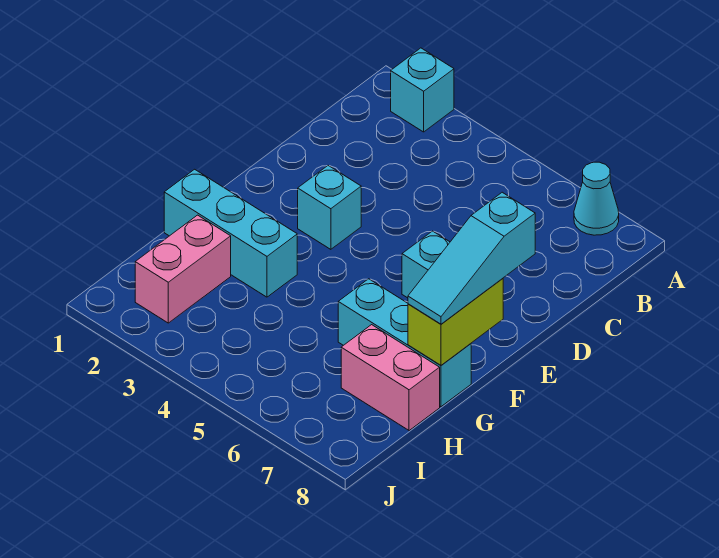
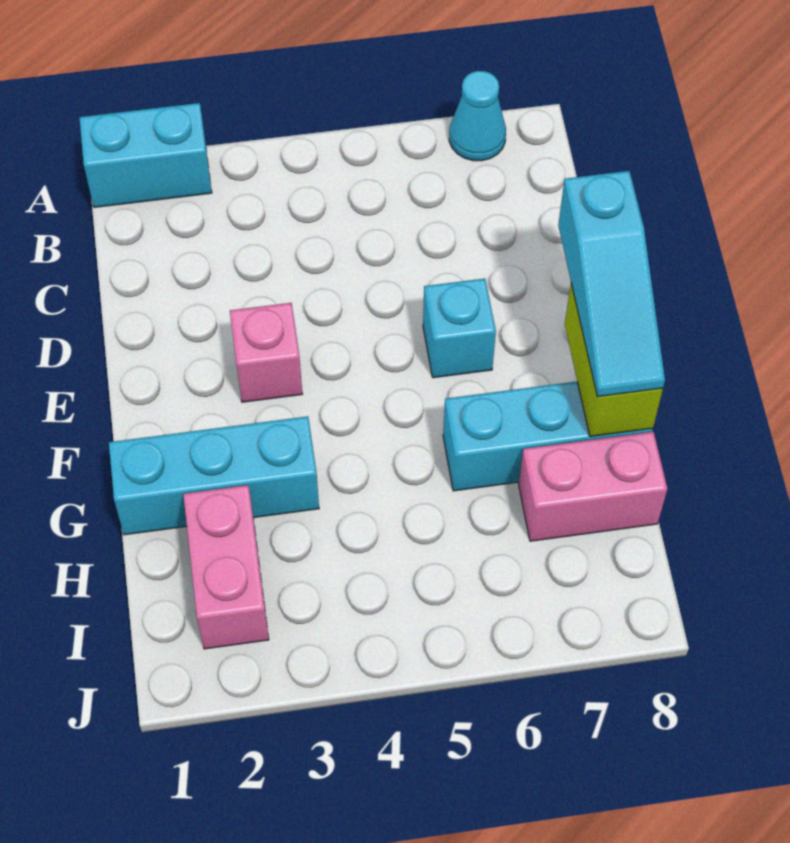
cyan 1x1 brick [391,48,454,132] -> cyan 1x2 brick [79,103,212,207]
cyan 1x1 brick [298,166,361,249] -> pink 1x1 brick [230,303,302,402]

